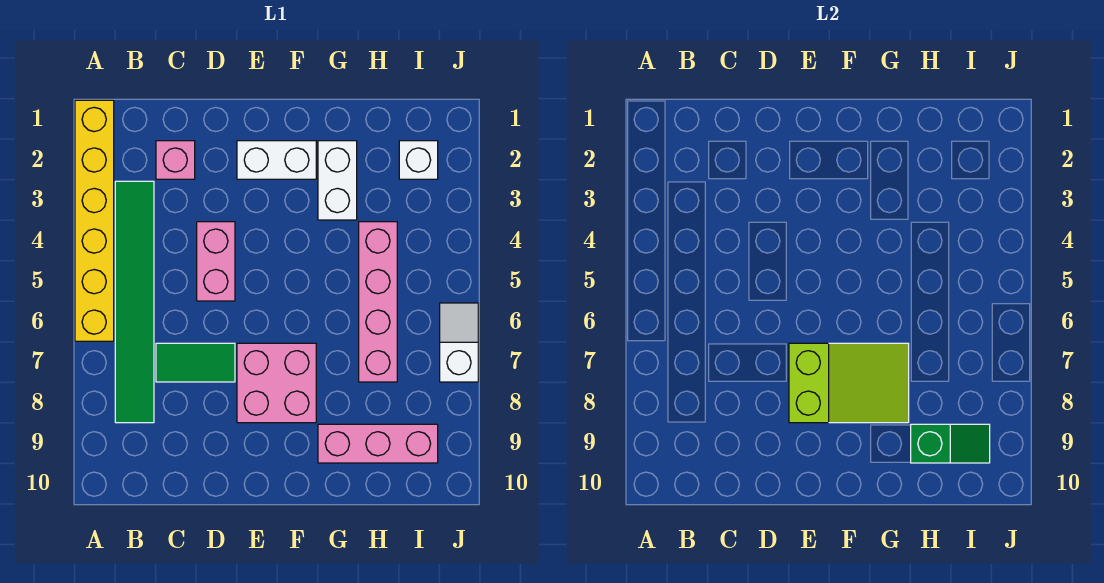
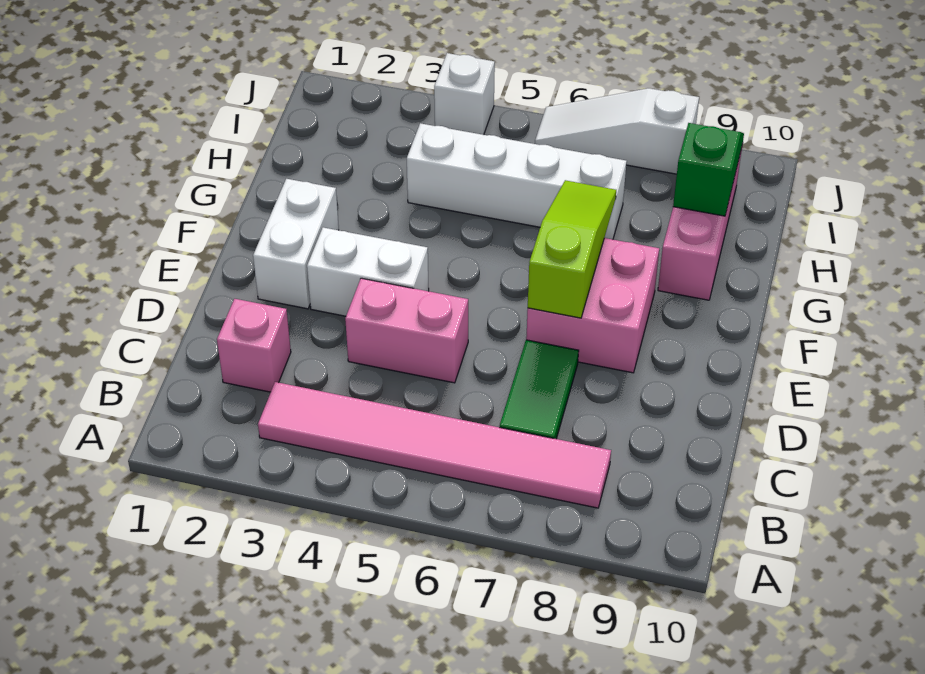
yellow 1x6 brick [75,100,114,341] -> none
green 1x6 tile [115,181,154,423] -> pink 1x6 tile [258,382,611,508]
lime 2x3 slope [789,343,909,423] -> lime 1x3 slope [528,180,616,318]
white 1x2 brick [318,141,357,220] -> white 1x2 brick moved to [307,227,429,316]
pink 1x4 brick [359,222,397,382] -> white 1x4 brick [407,123,627,239]
white 1x1 brick [399,141,438,179] -> white 1x1 brick moved to [434,53,495,135]
white 1x2 slope [440,303,478,382] -> white 1x3 slope [535,88,699,174]

